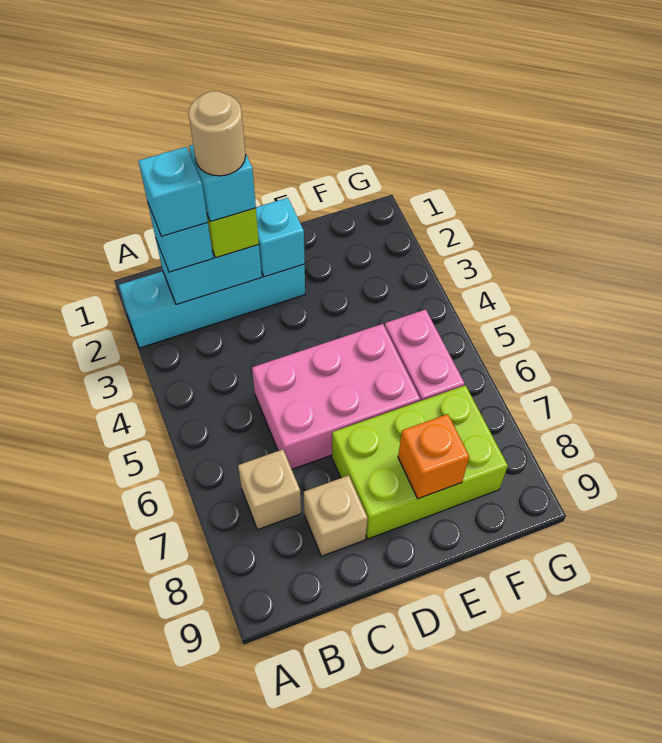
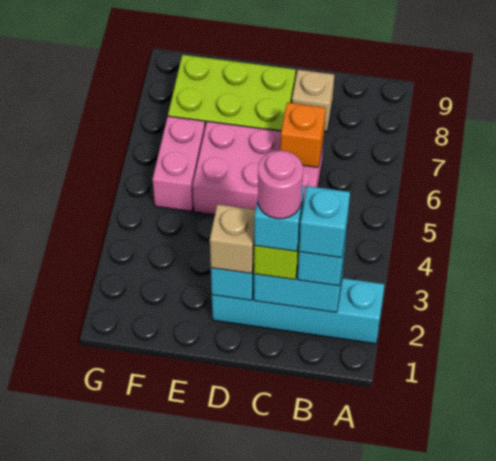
tan 1x1 brick [238,449,301,530] -> tan 1x1 brick moved to [210,204,255,274]
tan 1x1 round brick [189,91,246,176] -> pink 1x1 round brick [258,151,303,219]
orange 1x1 brick [398,414,469,499] -> orange 1x1 brick moved to [280,103,325,167]

